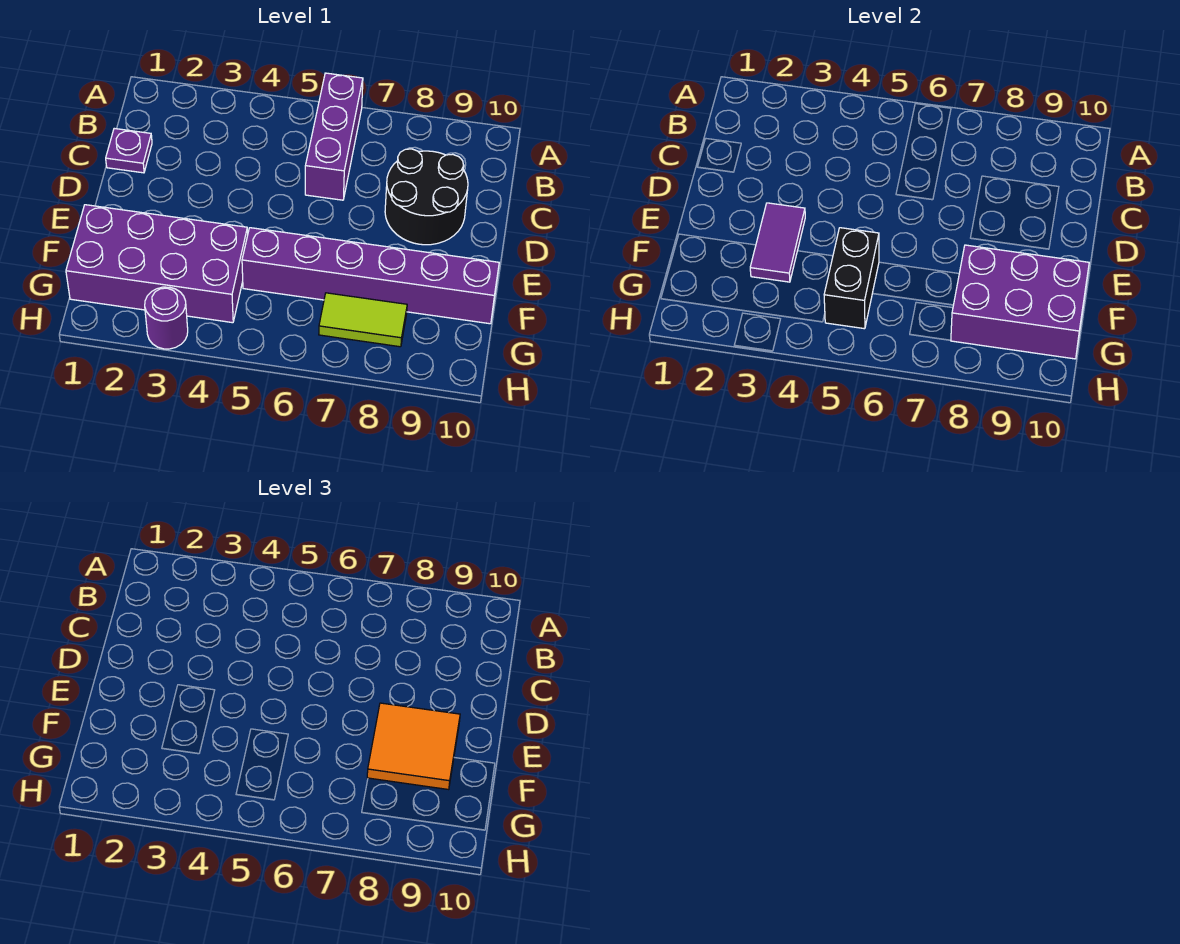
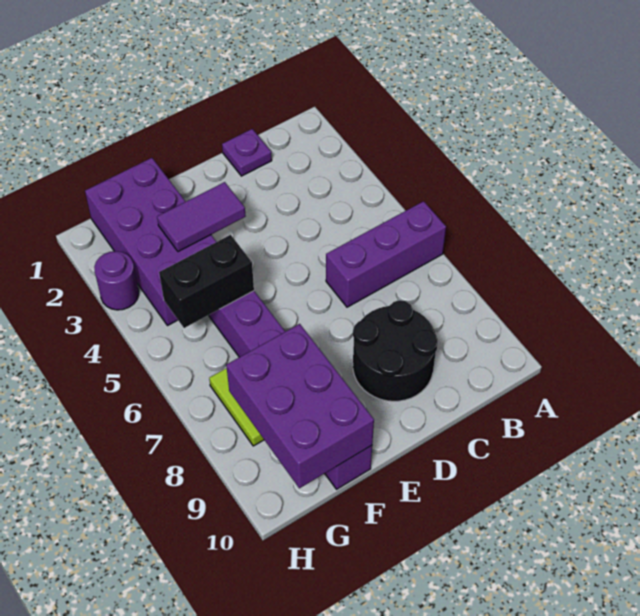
orange 2x2 tile [367,703,460,790] -> none

